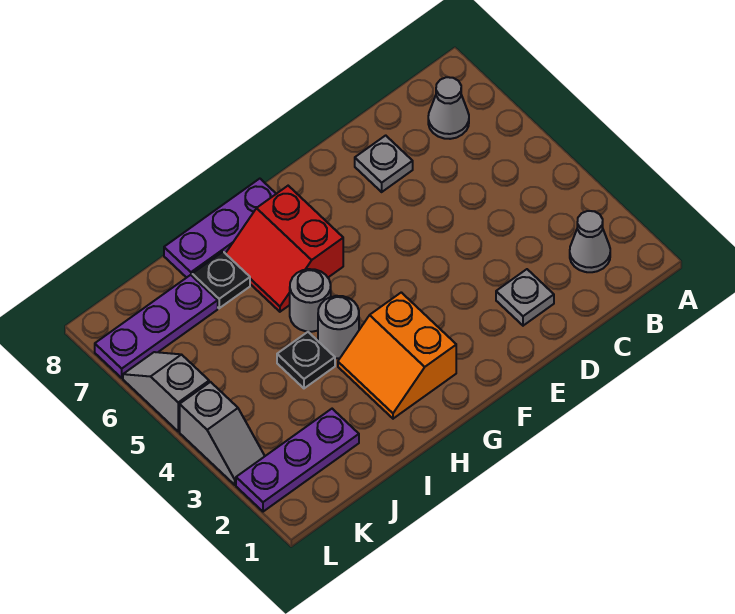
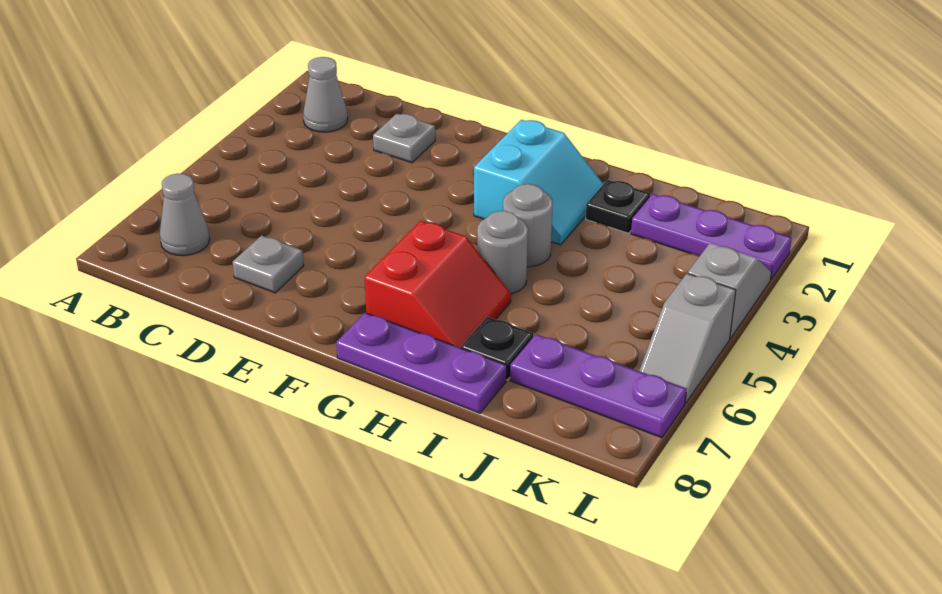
orange 2x2 slope [338,292,456,419] -> cyan 2x2 slope [474,120,603,245]
black 1x1 plate [277,332,335,388] -> black 1x1 plate moved to [586,180,650,233]

